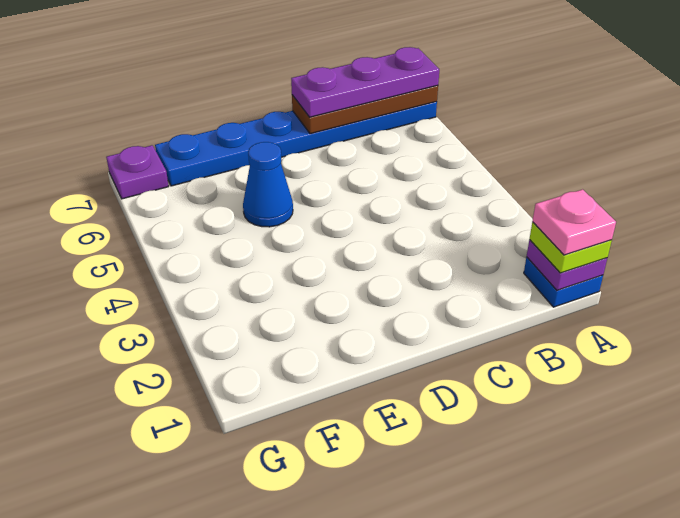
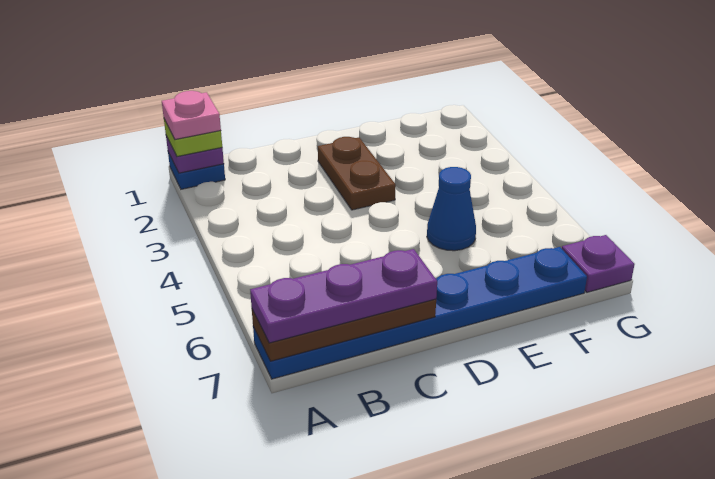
none -> brown 1x2 plate [318,137,396,210]

